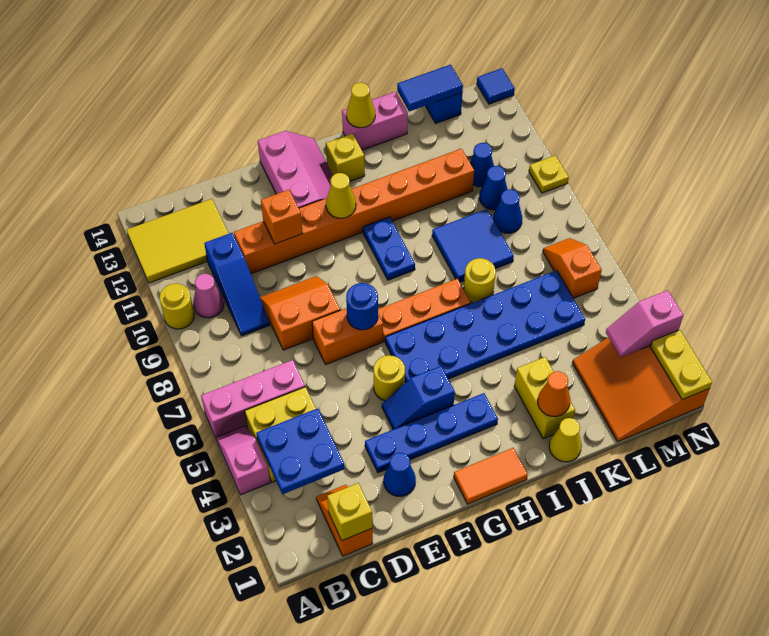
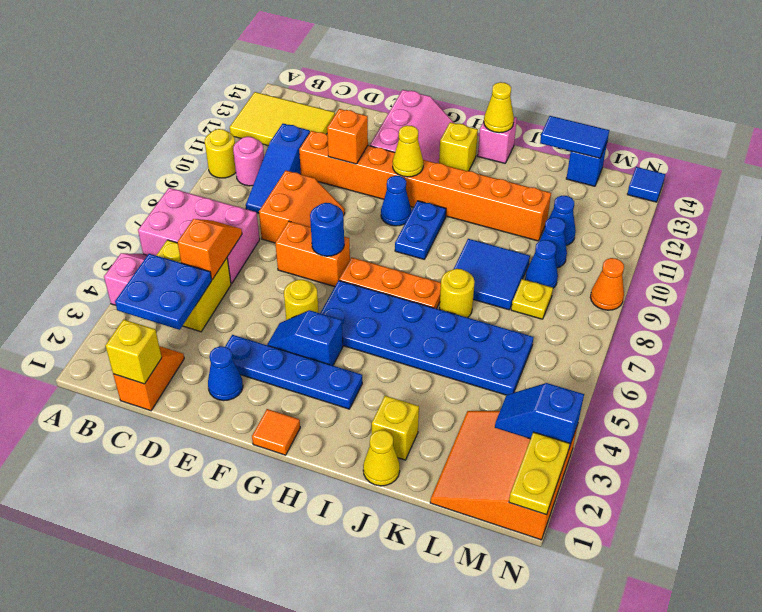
pink 1x3 brick [201,360,305,437] -> pink 2x3 brick [138,188,260,284]
pink 1x1 cone [193,274,224,318] -> pink 1x1 round brick [233,137,264,186]
orange 2x2 slope [260,276,340,350] -> orange 2x2 slope turned to [259,170,345,243]
orange 1x2 tile [454,448,528,504] -> orange 1x1 tile [252,409,300,455]
none -> blue 1x1 cone [381,176,411,226]
pink 1x2 brick [342,92,408,150] -> pink 1x1 brick [478,117,517,163]
yellow 1x2 brick [514,357,575,439] -> yellow 1x1 brick [372,396,419,460]
orange 1x1 cone [538,371,570,417] -> orange 1x1 cone moved to [590,258,624,310]
pink 1x2 slope [606,290,683,357] -> blue 1x2 slope [495,383,584,448]
orange 1x2 slope [543,238,602,298] -> orange 1x2 slope moved to [177,219,242,280]
yellow 1x1 plate [529,155,569,193] -> yellow 1x1 plate moved to [511,279,553,319]

